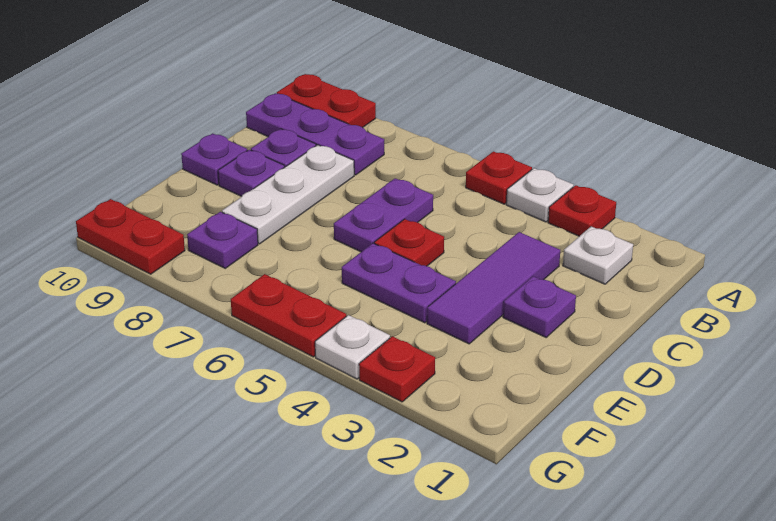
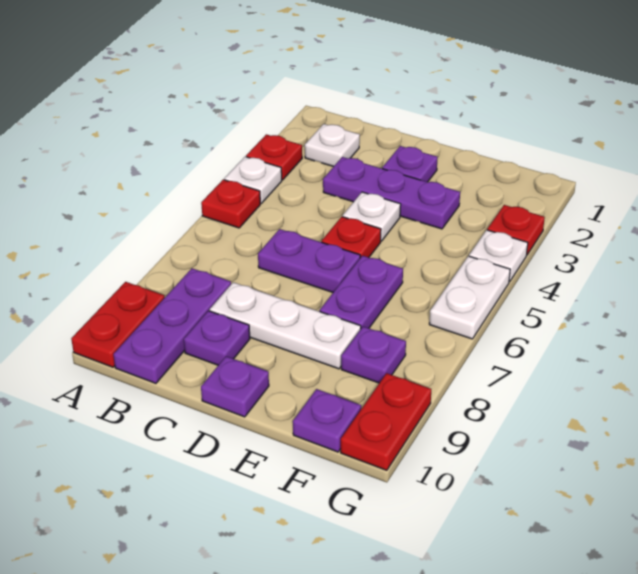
purple 1x3 tile [427,232,560,344] -> purple 1x3 plate [323,157,460,229]
none -> white 1x1 plate [343,192,401,241]
purple 1x1 plate [218,150,285,196] -> purple 1x1 plate moved to [293,389,361,452]
purple 1x2 plate [342,243,456,323] -> purple 1x2 plate moved to [320,256,403,328]
red 1x2 plate [231,274,346,357] -> white 1x2 plate [429,256,510,339]

